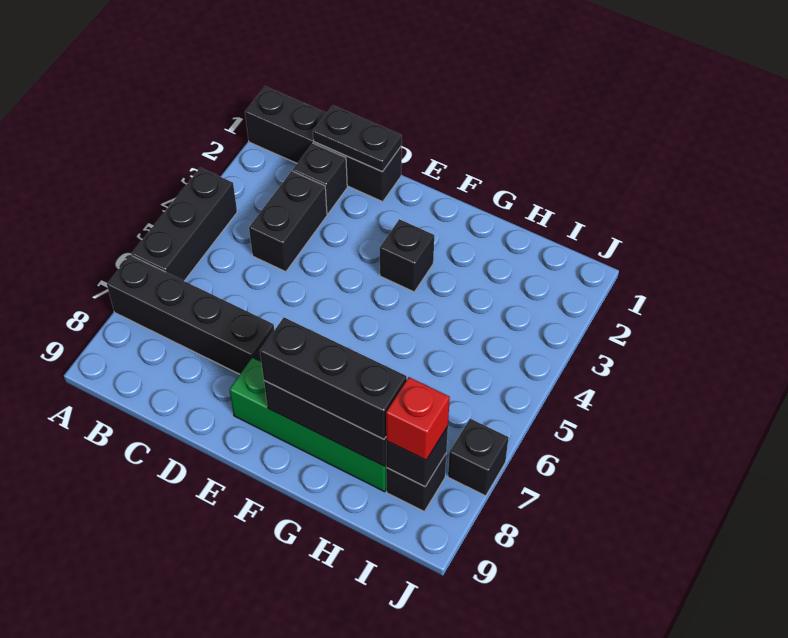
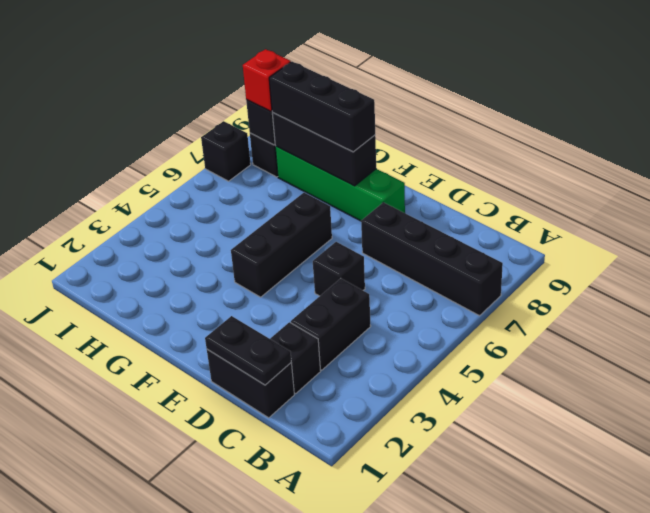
black 1x4 brick [245,87,402,202] -> black 1x2 brick [207,349,294,418]
black 1x3 brick [131,168,237,281] -> black 1x3 brick moved to [231,193,332,297]
black 1x1 brick [380,219,434,292] -> black 1x1 brick moved to [313,242,365,296]

